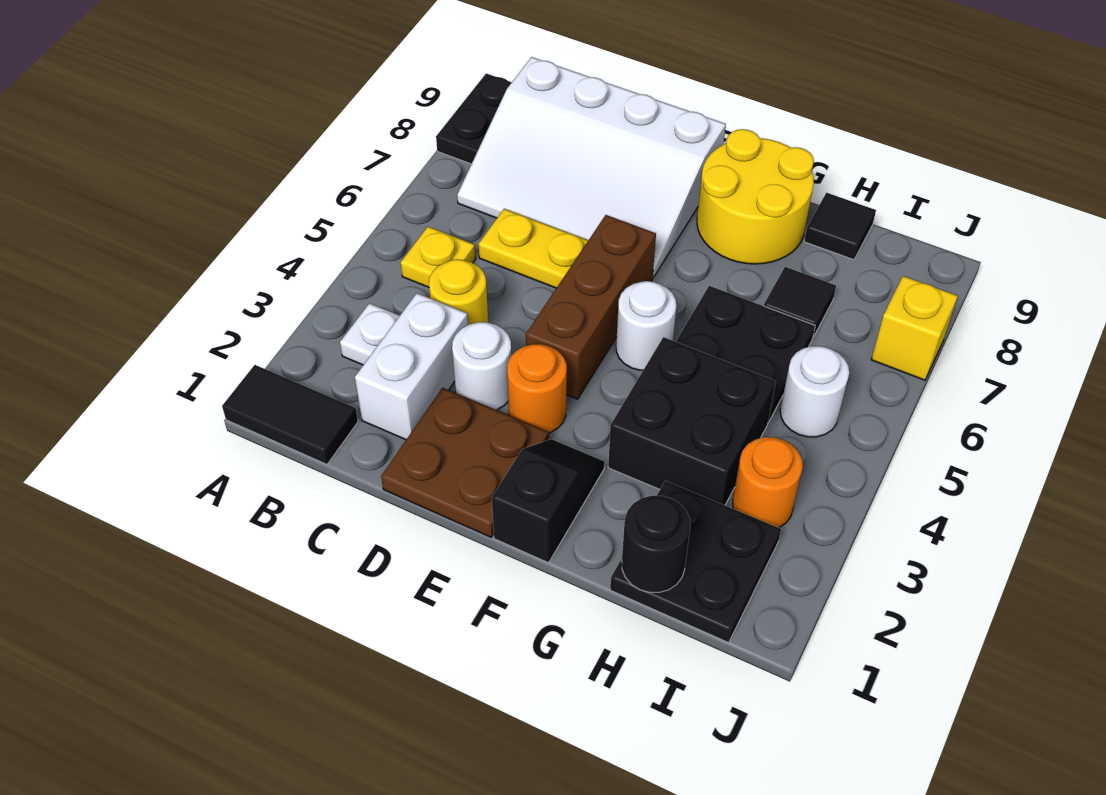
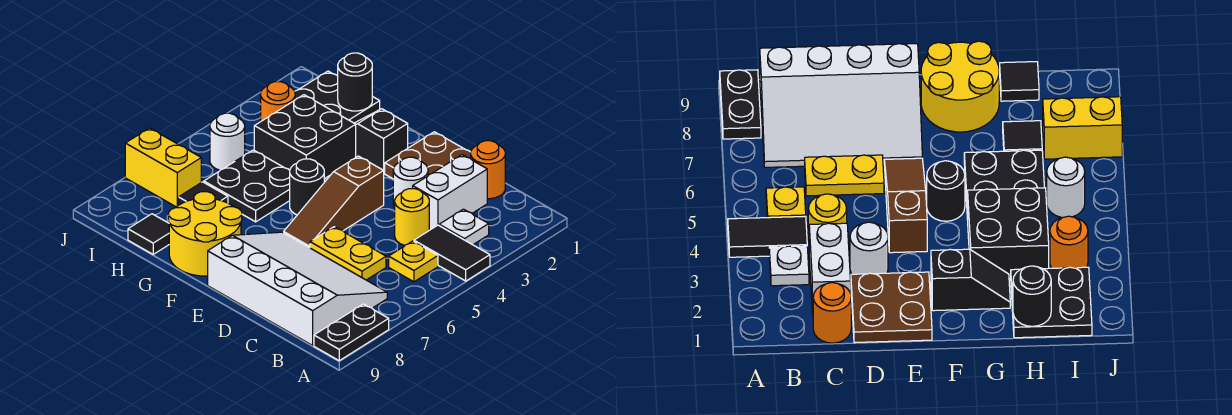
black 1x2 tile [222,365,358,464] -> black 1x2 tile moved to [414,225,490,281]
orange 1x1 round brick [507,344,567,433] -> orange 1x1 round brick moved to [471,141,505,199]
brown 1x3 brick [526,215,656,399] -> brown 1x3 slope [284,156,384,248]
black 1x2 slope [492,439,605,563] -> black 1x2 slope turned to [355,109,408,173]
white 1x1 round brick [616,281,676,370] -> black 1x1 round brick [290,159,324,215]
yellow 1x1 brick [871,276,958,380] -> yellow 1x2 brick [125,128,201,207]

